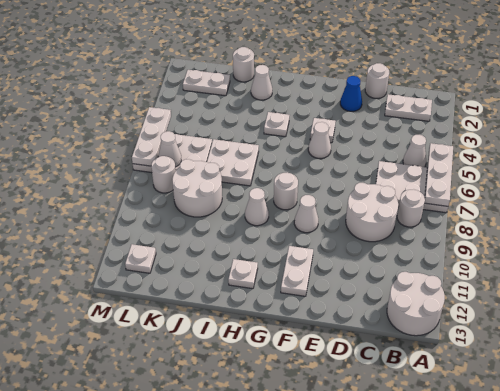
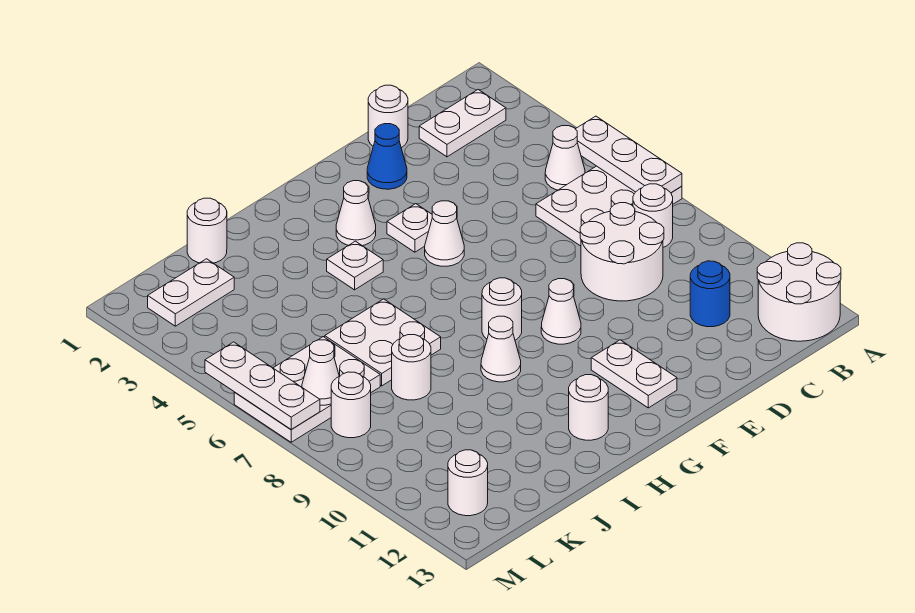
none -> blue 1x1 round brick [690,261,730,327]
white 1x1 plate [228,259,258,289] -> white 1x1 round brick [569,375,608,440]
white 1x1 cone [251,65,272,100] -> white 1x1 cone moved to [336,181,376,246]
white 2x2 round brick [172,159,222,217] -> white 1x1 round brick [392,335,431,400]
white 1x1 plate [125,244,156,273] -> white 1x1 round brick [448,450,488,516]

